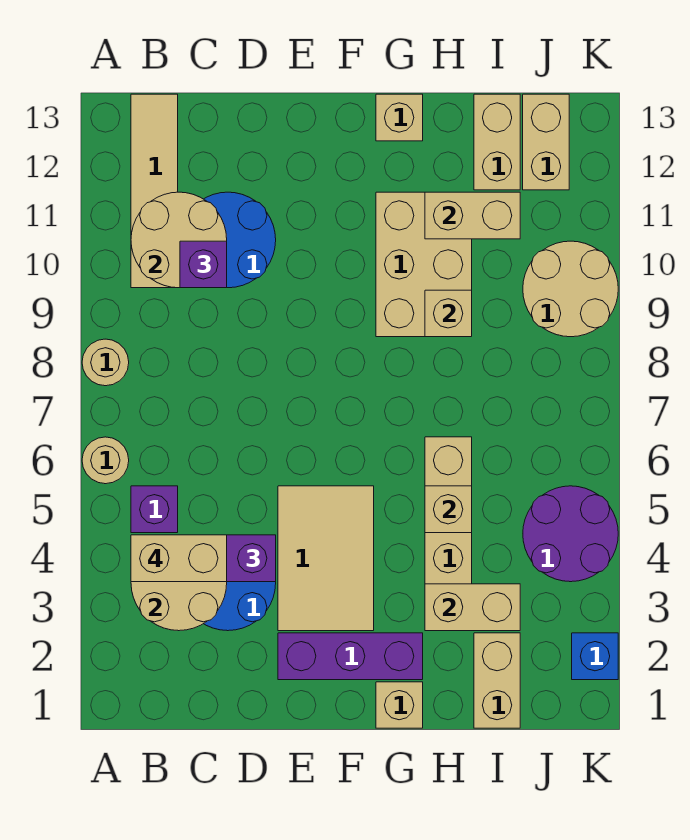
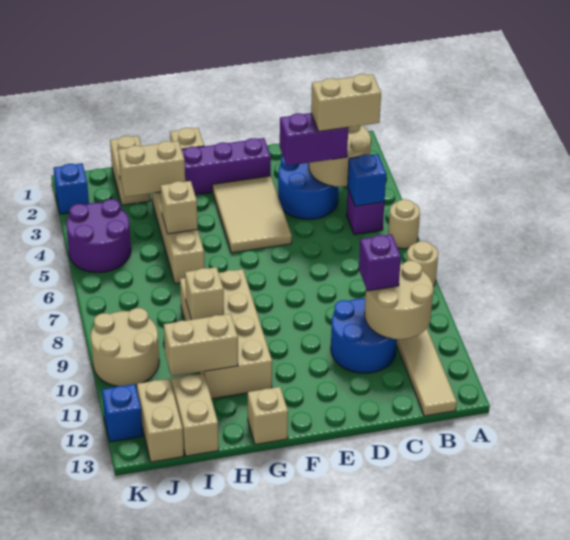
none -> blue 1x1 brick [348,154,386,206]
tan 2x3 brick [376,192,472,337] -> tan 2x4 brick [180,269,272,399]
none -> blue 1x1 brick [102,384,143,442]

